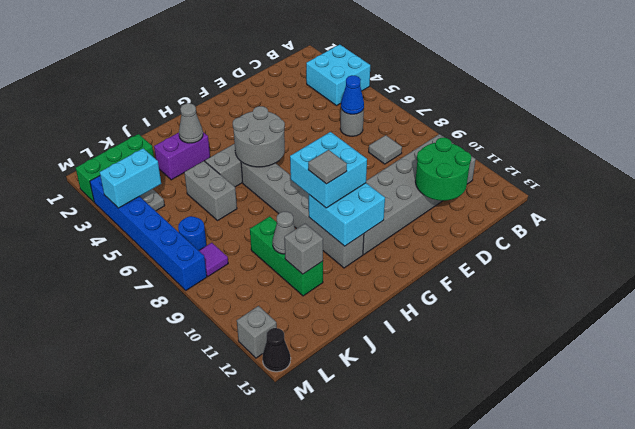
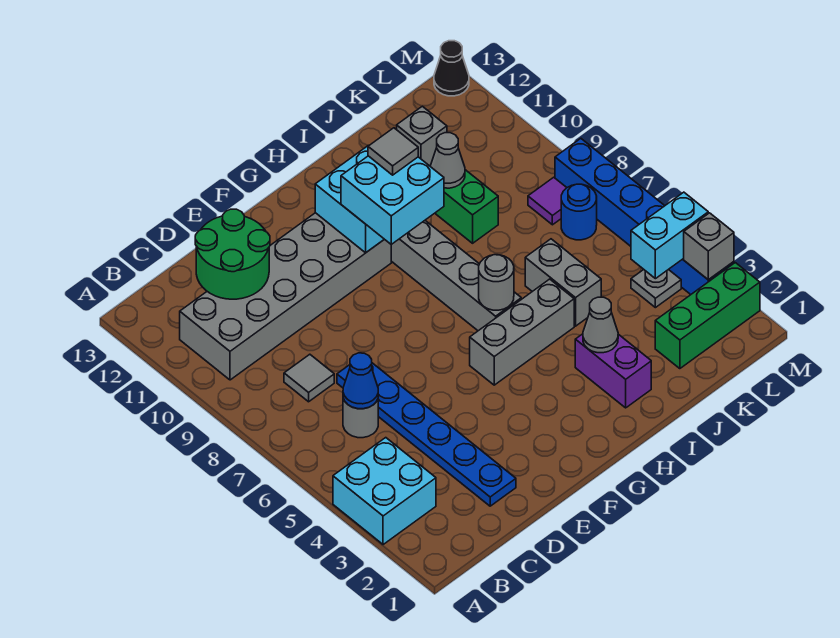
none -> blue 1x6 plate [337,363,516,506]
grey 2x2 round brick [233,106,285,167] -> grey 1x1 round brick [479,255,514,310]
purple 1x2 brick [154,132,210,180] -> purple 1x2 brick turned to [575,334,651,408]
grey 1x1 brick [237,306,277,358] -> grey 1x1 brick moved to [684,213,734,280]

